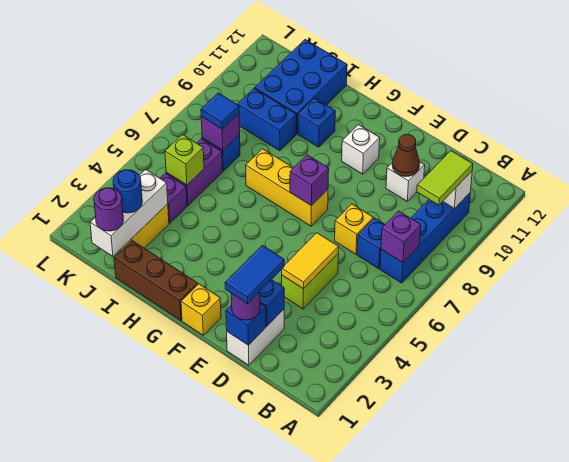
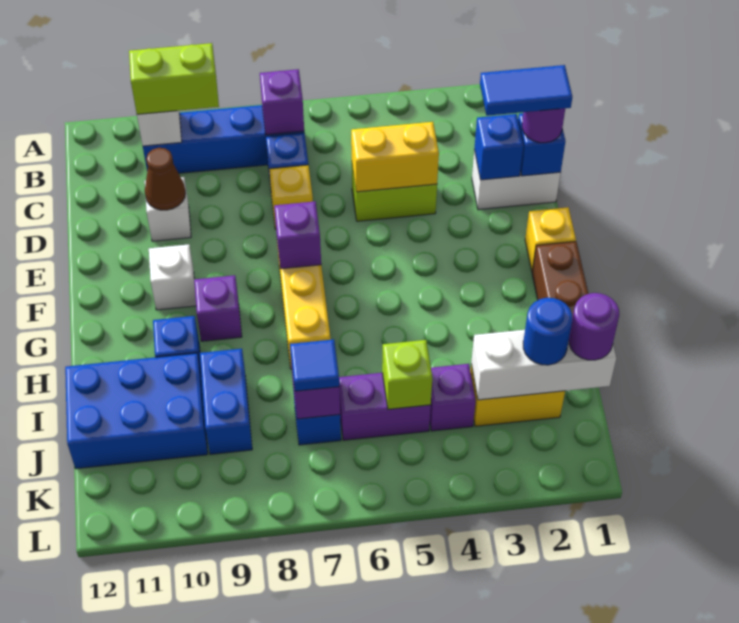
lime 1x2 tile [417,151,473,205] -> lime 1x2 brick [129,43,219,114]
yellow 1x2 tile [281,233,339,289] -> yellow 1x2 brick [351,122,439,192]
none -> purple 1x1 brick [194,275,242,341]

